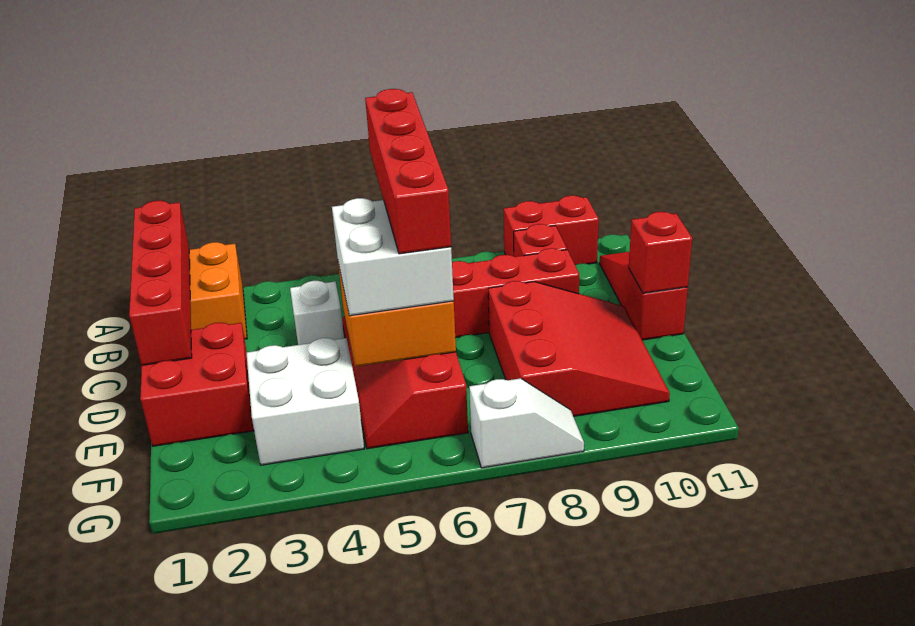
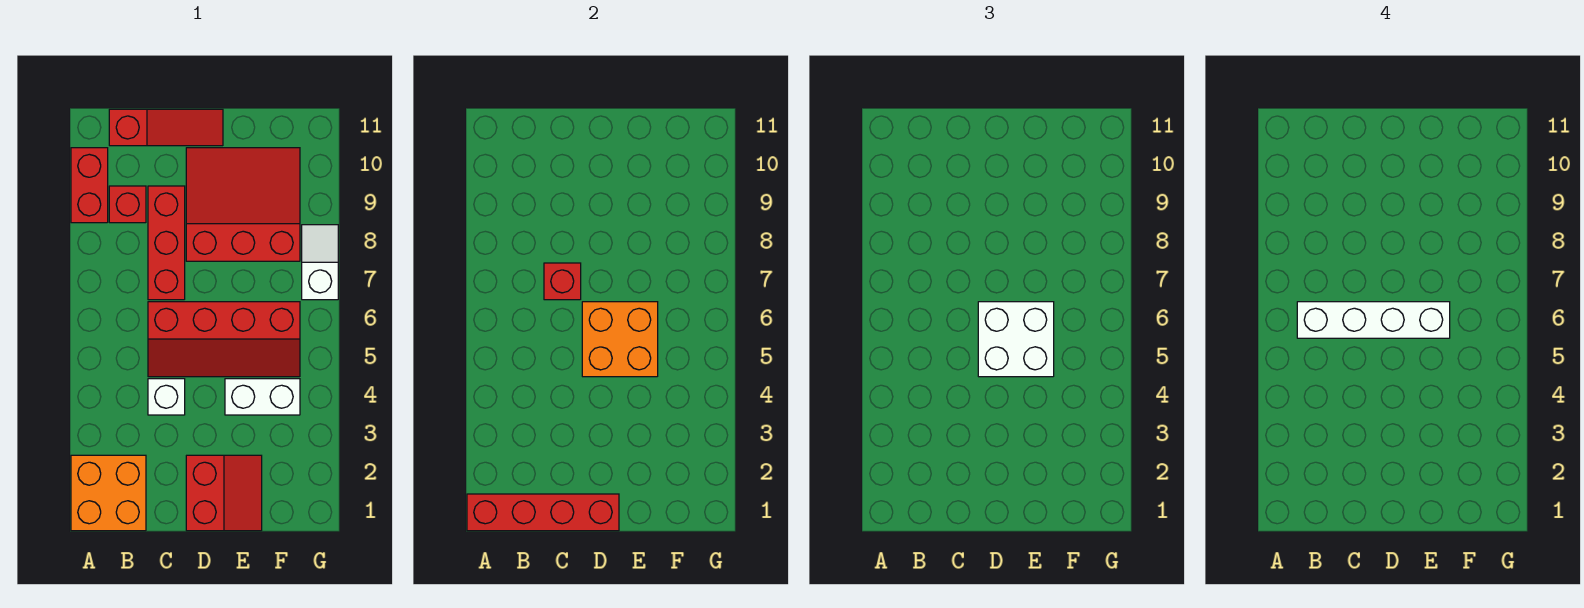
red 1x4 brick [365,89,451,254] -> white 1x4 brick [1297,302,1450,338]
red 1x3 slope [600,252,688,340] -> red 1x3 slope turned to [109,109,223,146]
red 2x2 brick [140,322,254,446] -> red 2x2 slope [186,455,262,531]
red 1x1 brick [629,212,692,293] -> red 1x1 brick moved to [544,263,581,300]
white 2x2 brick [246,338,364,465] -> white 1x2 brick [225,379,300,415]

